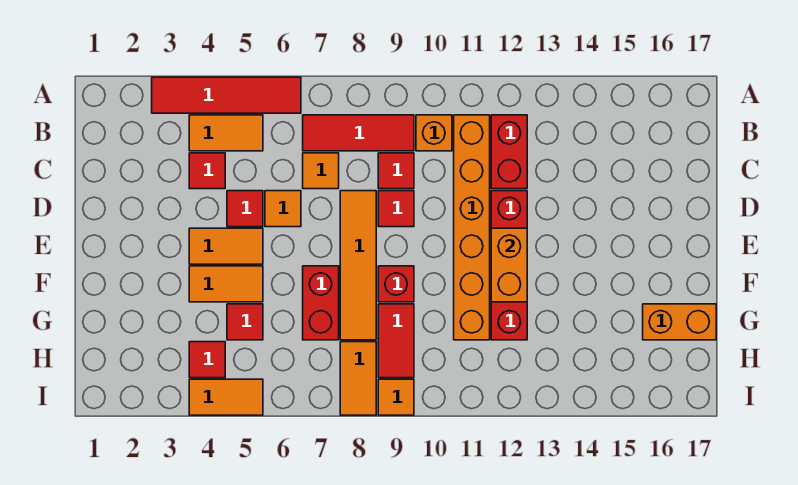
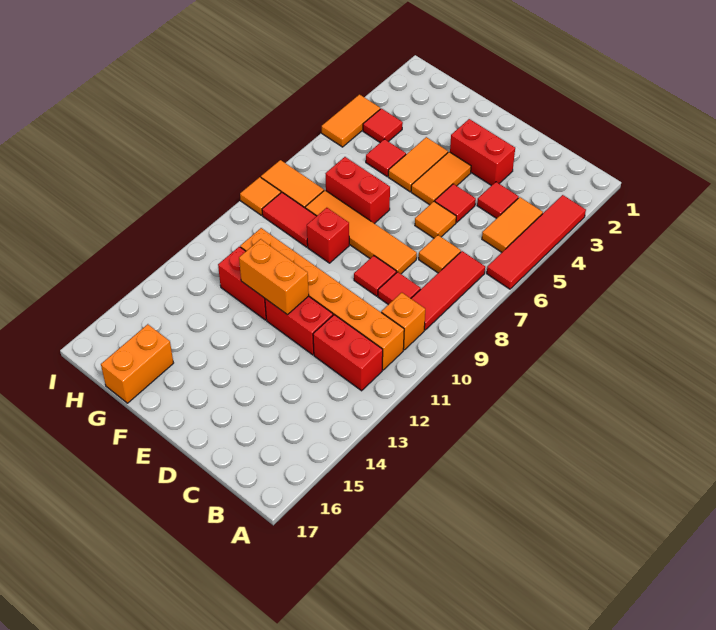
none -> red 1x2 brick [450,119,515,186]

